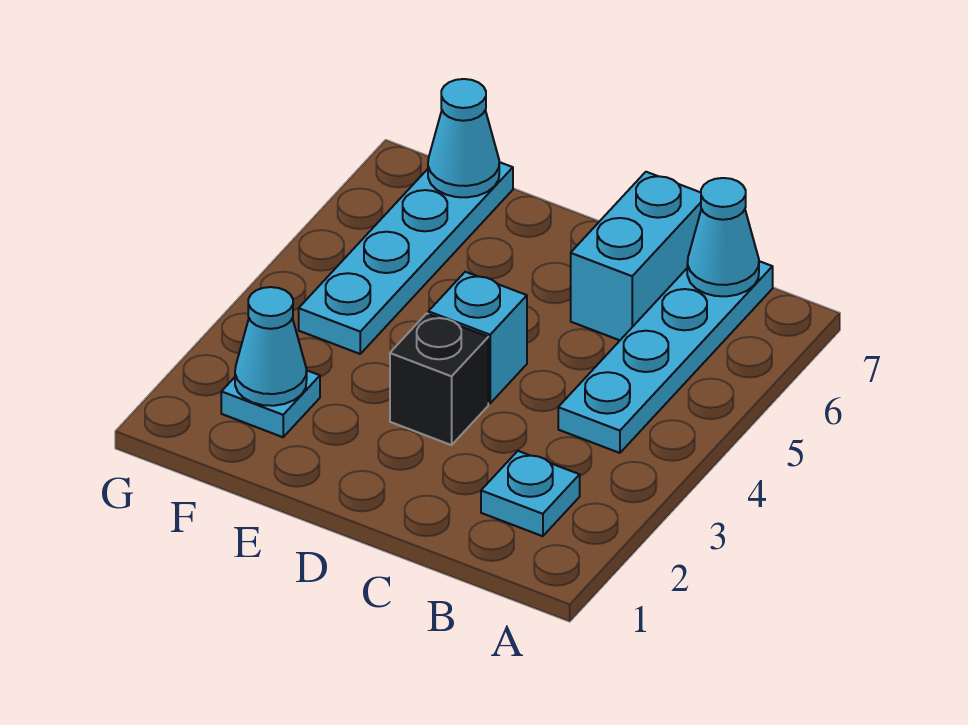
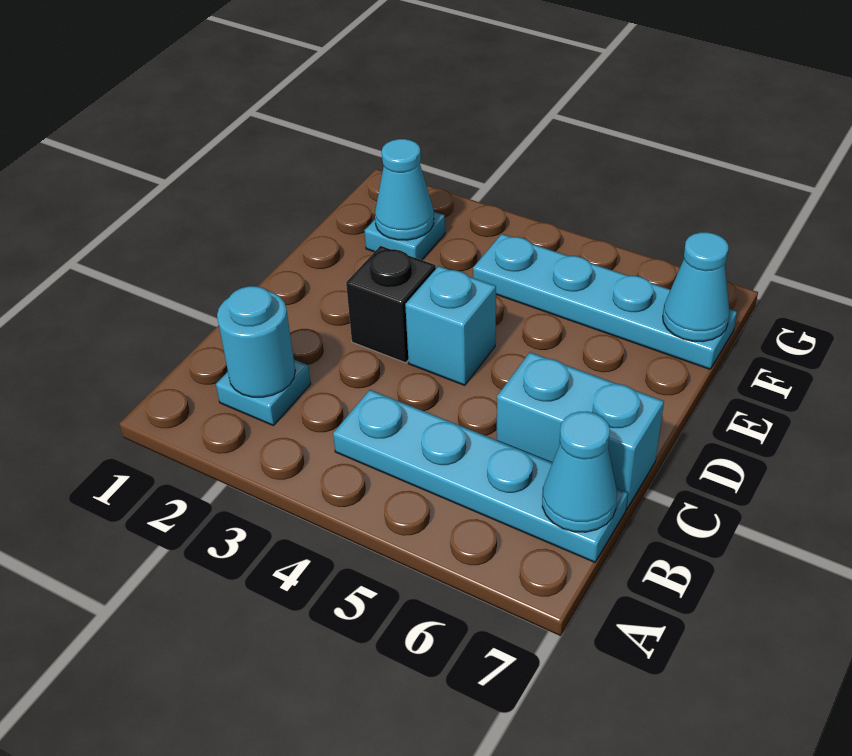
none -> cyan 1x1 round brick [217,286,295,397]

